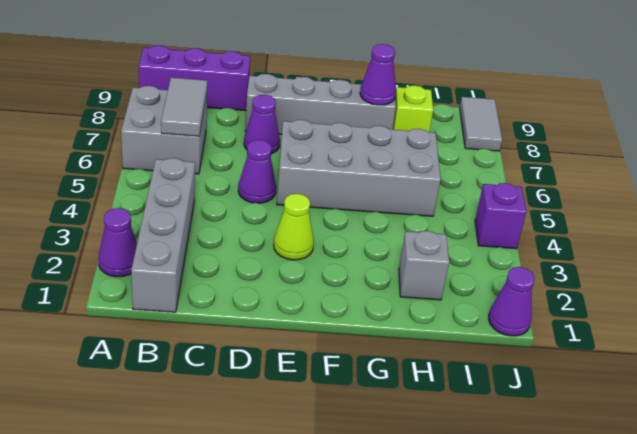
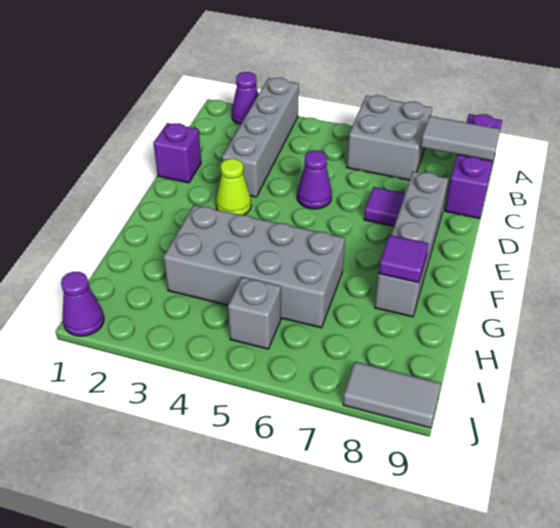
grey 1x4 brick [131,158,195,312] -> grey 1x4 brick turned to [222,78,299,197]
grey 1x2 tile [161,78,207,136] -> grey 1x2 tile moved to [421,116,500,161]
purple 1x1 cone [244,95,280,154] -> purple 1x1 tile [364,187,405,226]
grey 2x4 brick [277,120,441,216] -> grey 2x4 brick turned to [163,205,345,328]
purple 1x1 cone [360,44,396,105] -> purple 1x1 tile [379,235,429,283]
grey 1x1 brick [399,231,449,300] -> grey 1x1 brick moved to [228,277,281,349]
lime 1x1 brick [393,86,433,132] -> none
purple 1x1 brick [475,183,526,249] -> purple 1x1 brick moved to [154,123,201,183]

